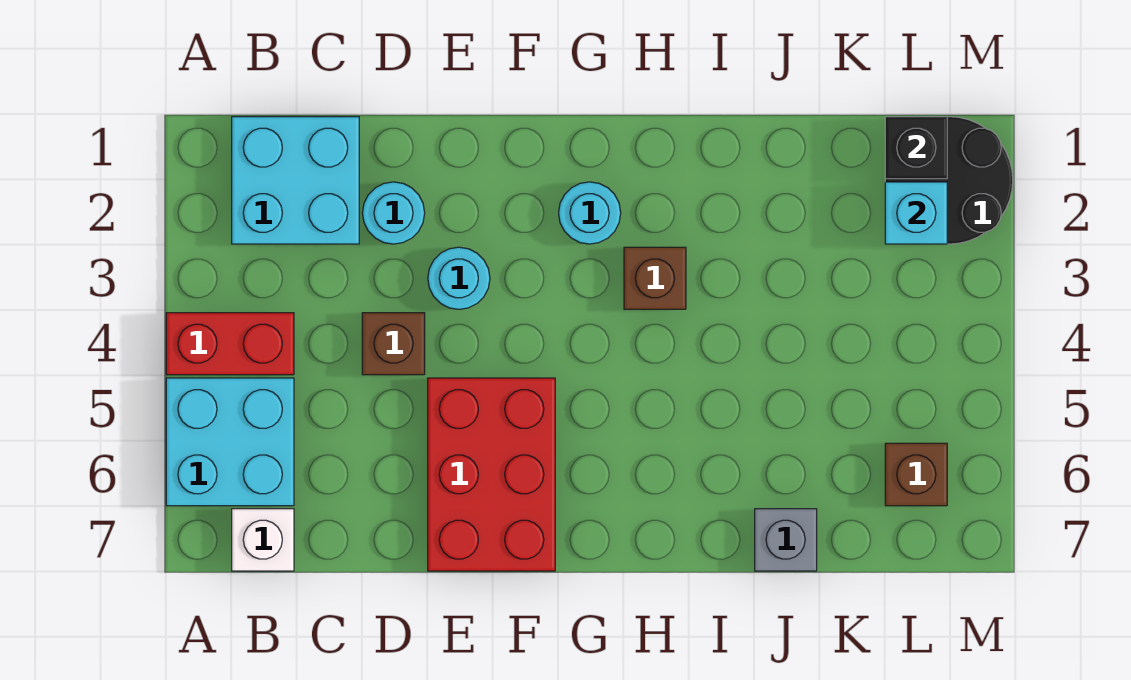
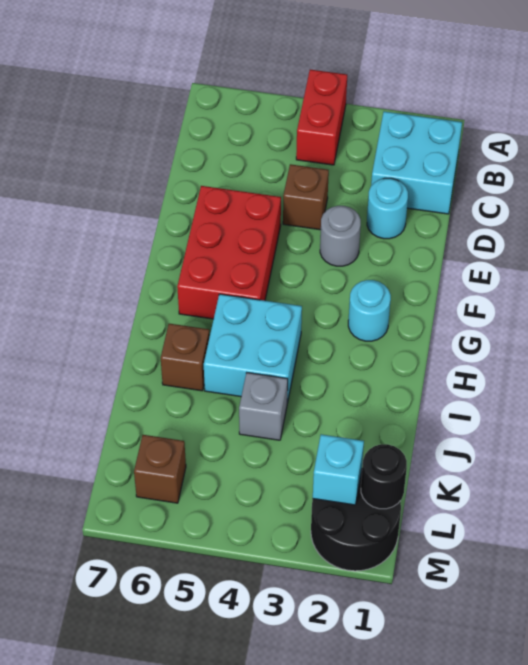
cyan 2x2 brick [166,378,294,506] -> cyan 2x2 brick moved to [204,294,302,403]
white 1x1 brick [232,509,294,571] -> none
cyan 1x1 round brick [428,247,490,309] -> grey 1x1 round brick [320,206,361,266]
red 2x3 brick [428,378,555,571] -> red 2x3 brick turned to [177,186,281,319]
brown 1x1 brick [624,247,686,309] -> brown 1x1 brick moved to [161,324,210,391]
grey 1x1 brick [755,509,817,571] -> grey 1x1 brick moved to [239,373,288,440]
black 1x1 brick [885,117,947,179] -> black 1x1 round brick [361,444,407,509]

